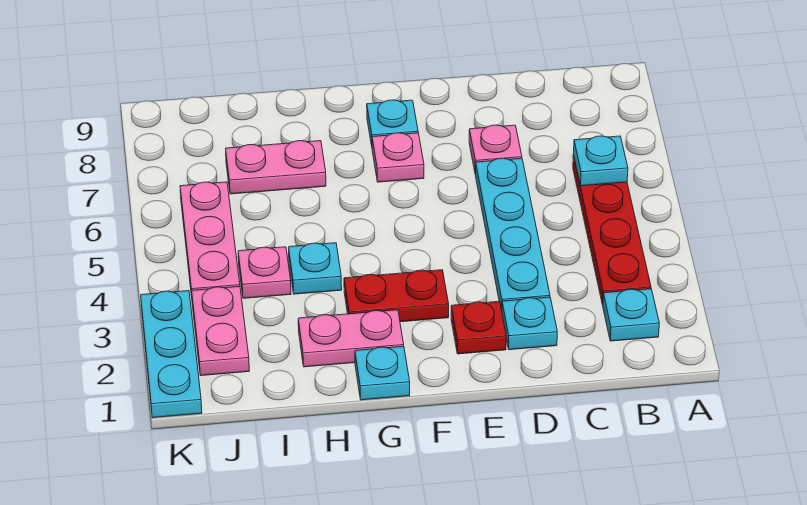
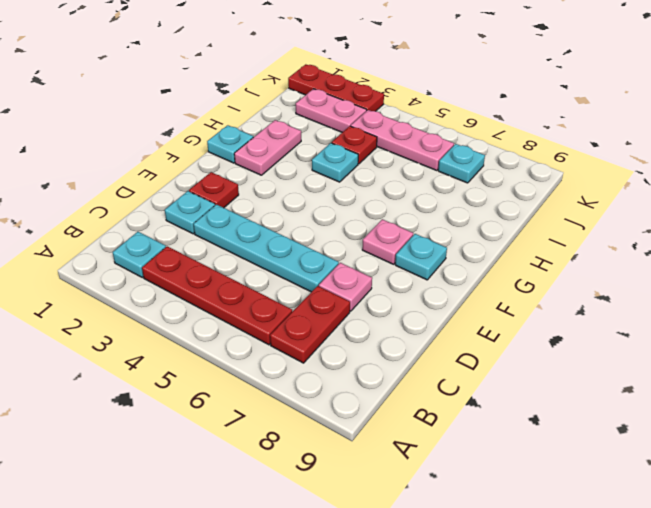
cyan 1x1 plate [574,136,628,186] -> cyan 1x1 plate moved to [438,144,485,183]
red 1x2 plate [344,270,449,322] -> red 1x2 plate moved to [270,286,350,363]
pink 1x2 plate [226,141,326,194] -> none
pink 1x1 plate [238,247,291,298] -> red 1x1 plate [332,126,377,164]
cyan 1x3 plate [141,291,202,418] -> red 1x3 plate [288,64,384,111]

